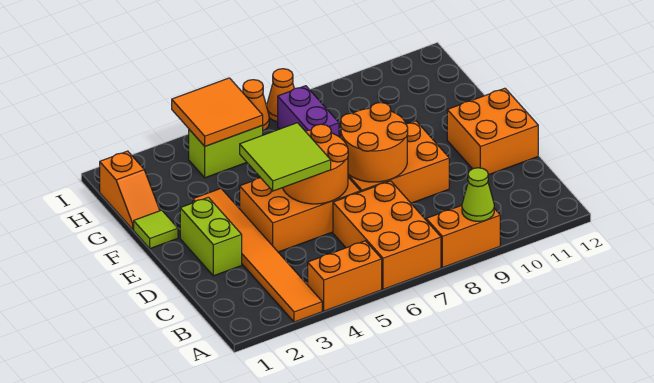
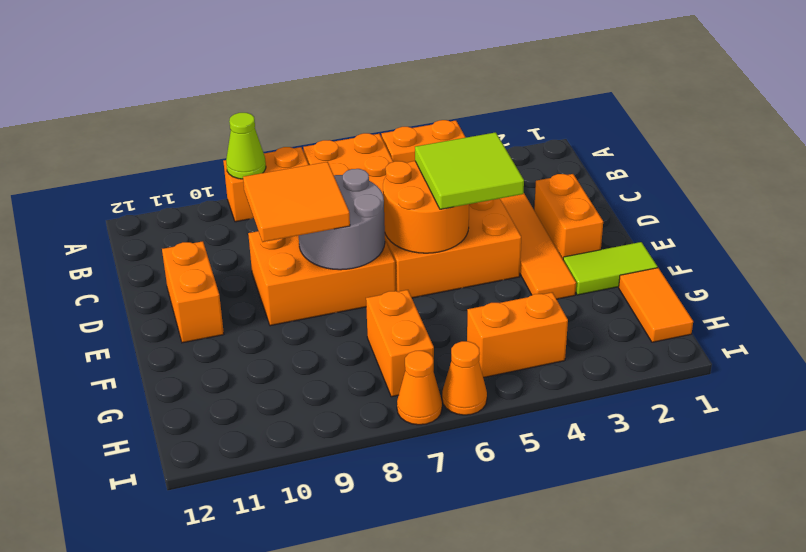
lime 1x2 brick [180,197,242,276] -> orange 1x2 brick [534,174,603,259]
orange 2x2 round brick [341,103,408,182] -> grey 2x2 round brick [299,169,385,270]
orange 2x2 brick [447,88,538,175] -> orange 1x2 brick [162,241,224,343]
lime 1x1 tile [134,210,178,249] -> lime 1x2 tile [563,242,658,295]
orange 1x2 slope [100,151,160,229] -> orange 1x2 tile [619,268,693,342]
purple 1x2 brick [278,86,339,136] -> orange 1x2 brick [366,290,434,397]
lime 1x2 brick [189,126,263,178] -> orange 1x2 brick [467,292,568,378]
orange 2x2 tile [172,78,263,146] -> orange 2x2 tile moved to [243,162,350,242]

